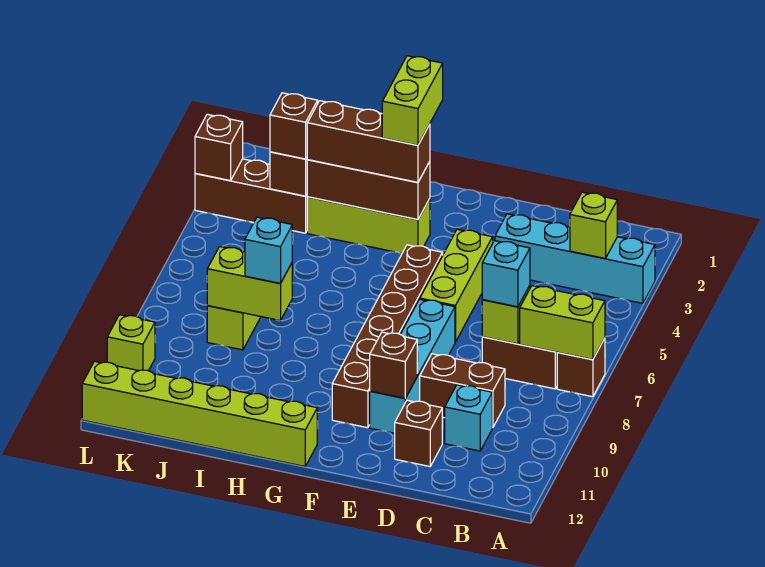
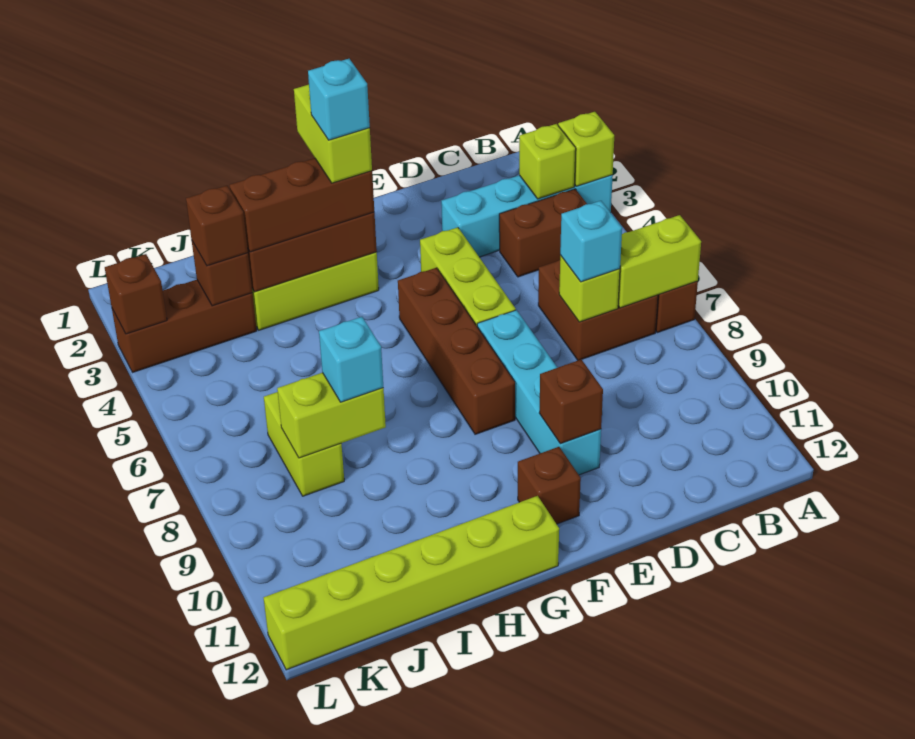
brown 1x2 brick [420,354,505,428] -> brown 1x2 brick moved to [499,189,587,277]
cyan 1x1 brick [445,385,492,451] -> cyan 1x1 brick moved to [308,59,370,140]
brown 1x1 brick [395,400,442,466] -> brown 1x1 brick moved to [518,447,581,524]
brown 1x6 brick [332,245,443,428] -> brown 1x4 brick [398,268,515,434]
lime 1x1 brick [107,315,155,371] -> lime 1x1 brick moved to [558,112,614,186]

